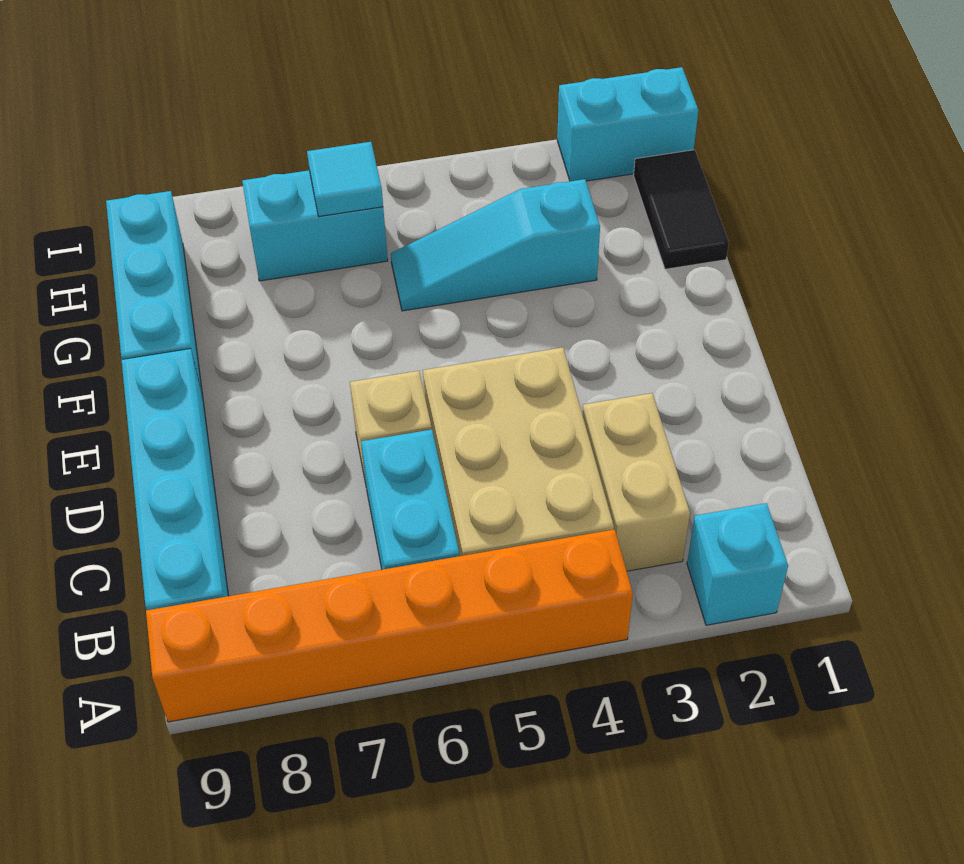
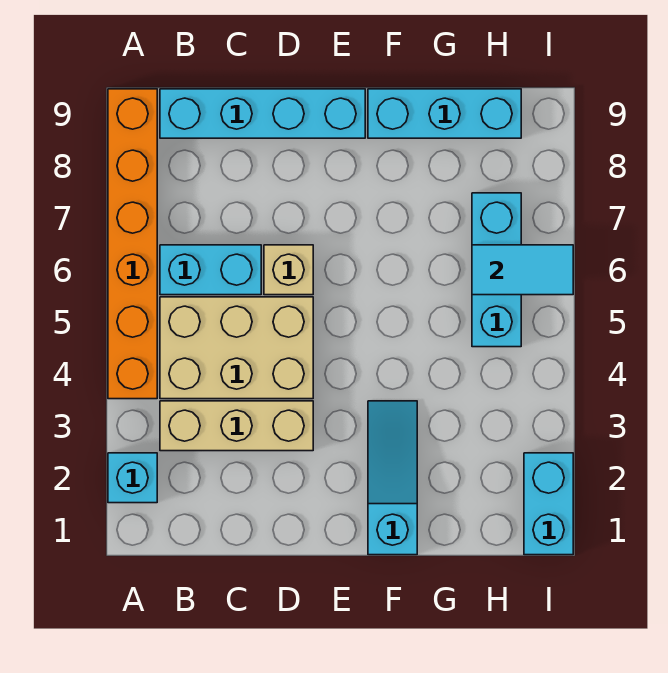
tan 1x2 brick [583,393,690,571] -> tan 1x3 brick [160,401,313,451]
black 1x2 tile [634,150,729,269] -> none
cyan 1x3 slope [391,179,600,311] -> cyan 1x3 slope moved to [368,401,417,555]
cyan 1x2 brick [242,170,388,281] -> cyan 1x3 brick [472,193,521,347]
cyan 1x1 tile [307,142,383,216] -> cyan 1x2 tile [472,245,573,295]

